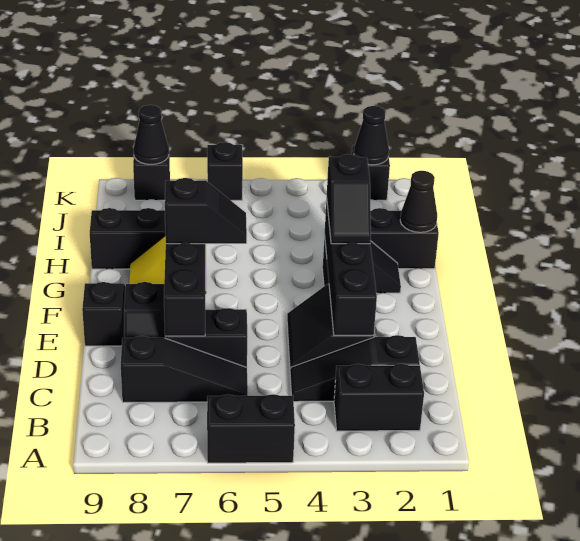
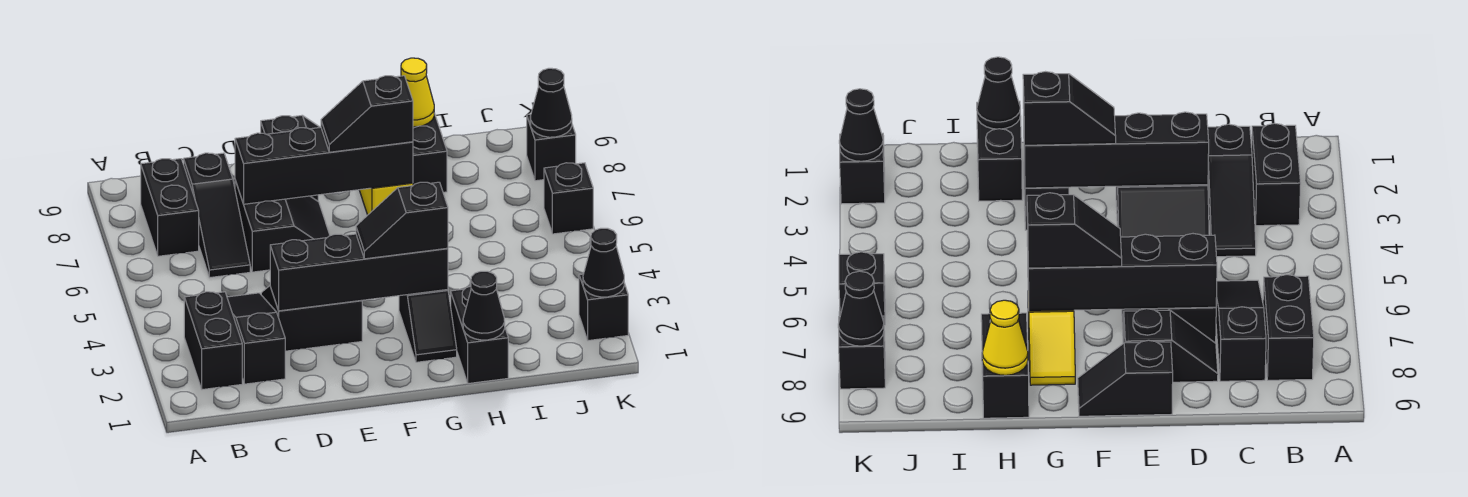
black 1x2 brick [207,394,295,463] -> black 1x2 brick moved to [141,159,199,256]
black 1x2 slope [165,178,247,244] -> black 1x2 slope turned to [321,76,413,152]
none -> yellow 1x1 cone [401,58,434,127]

